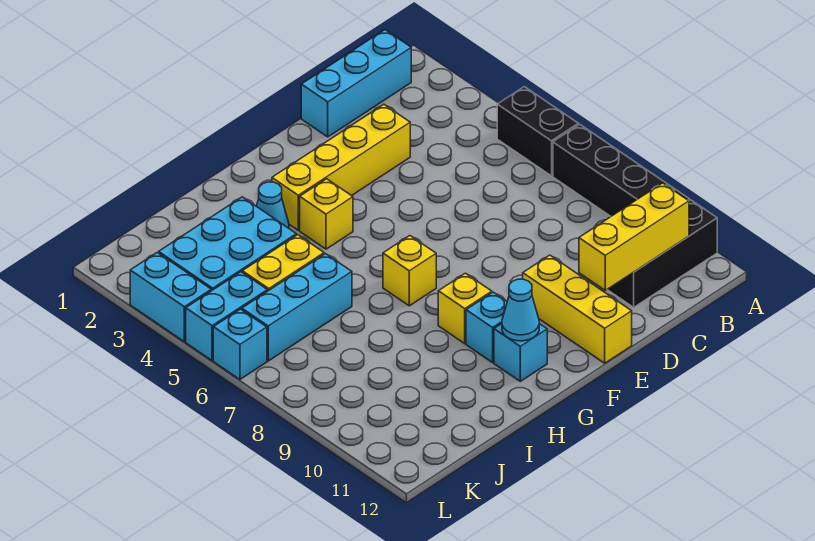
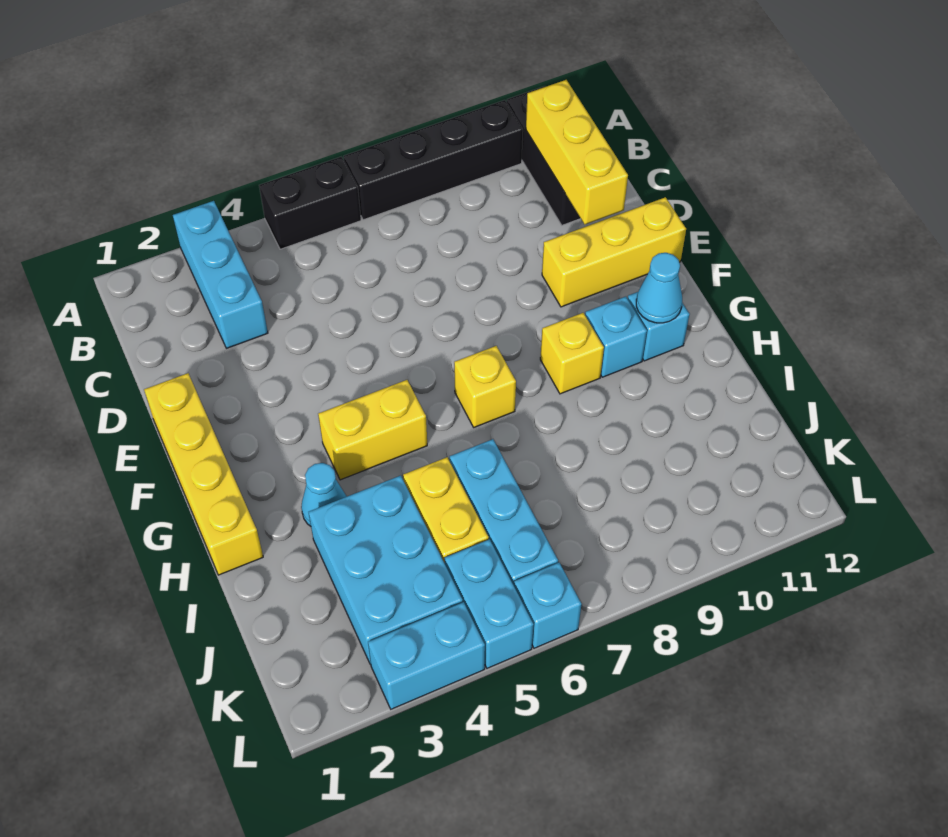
cyan 1x3 brick [301,30,411,137] -> cyan 1x3 brick moved to [173,201,268,348]
yellow 1x4 brick [272,104,410,230] -> yellow 1x4 brick moved to [144,373,263,575]
yellow 1x1 brick [300,179,353,249] -> yellow 1x2 brick [318,380,427,480]

